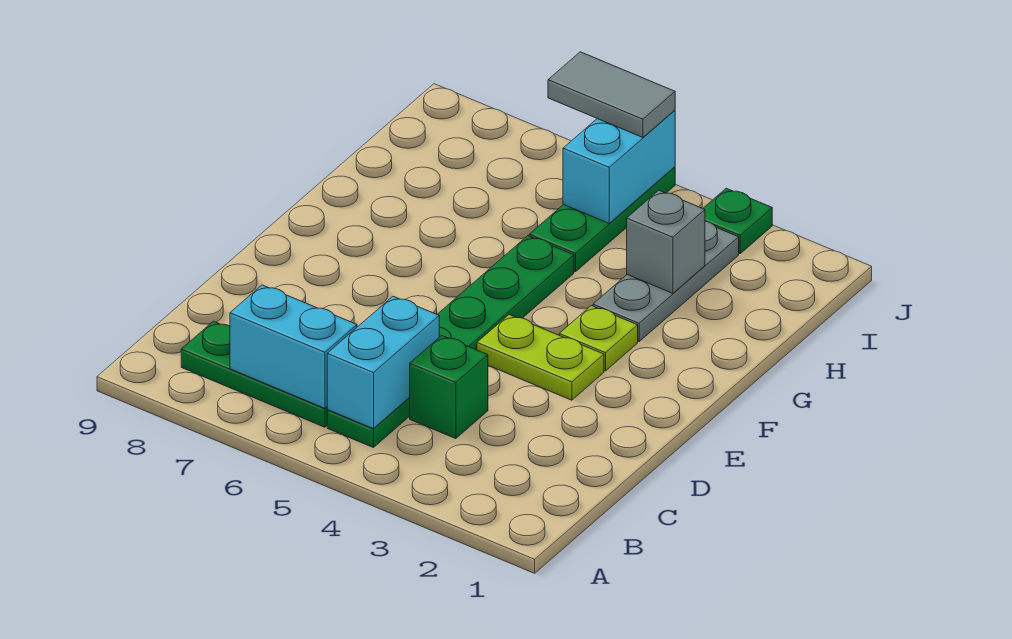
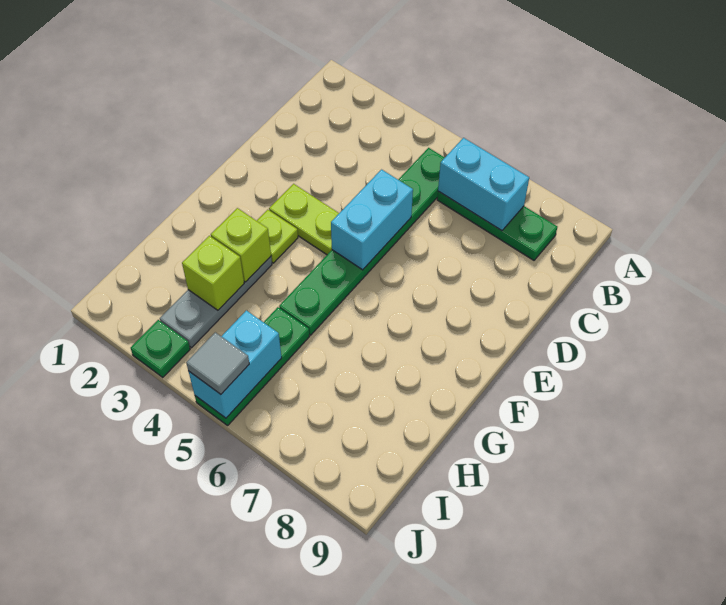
cyan 1x2 brick [327,296,439,429] -> cyan 1x2 brick moved to [331,170,413,270]
green 1x1 brick [410,335,488,439] -> none
none -> lime 1x1 brick [211,208,271,282]
grey 1x1 brick [627,190,705,293] -> lime 1x1 brick [182,236,244,310]
grey 1x2 tile [548,52,675,137] -> grey 1x1 tile [186,332,249,394]

